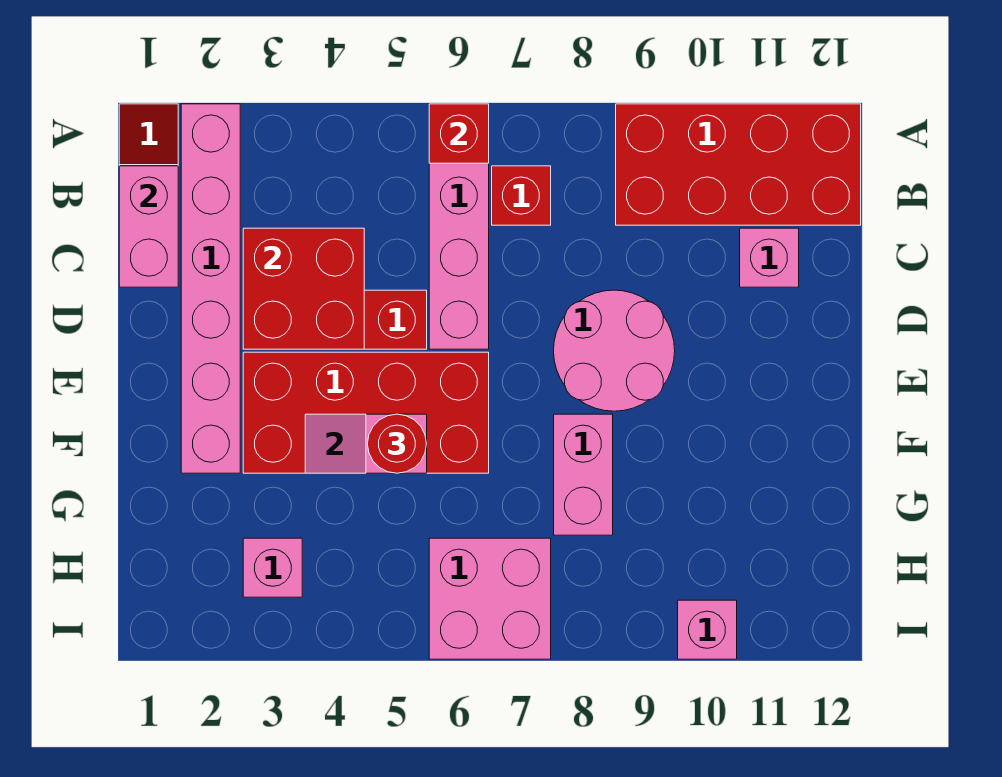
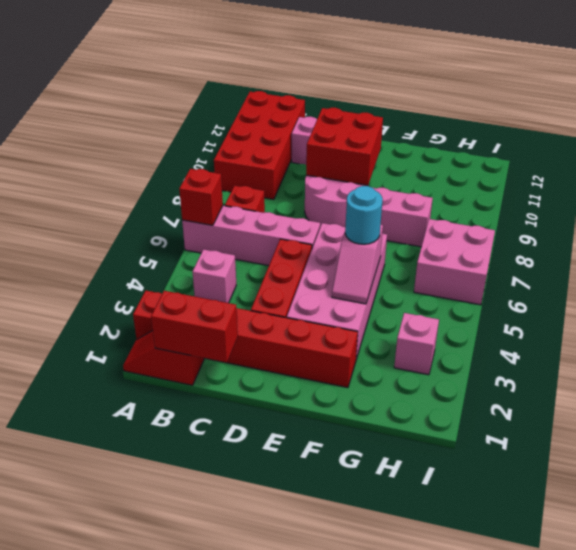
pink 1x6 brick [181,104,240,473] -> red 1x6 brick [133,291,358,388]
pink 1x2 brick [119,166,178,287] -> red 1x2 brick [151,291,238,363]
red 2x2 brick [243,228,364,349] -> red 2x2 brick moved to [306,108,383,185]
red 2x4 brick [243,352,489,473] -> pink 2x4 brick [287,223,387,359]
red 1x1 round brick [368,414,427,473] -> cyan 1x1 round brick [345,186,383,244]
pink 1x1 brick [678,600,737,659] -> pink 1x1 brick moved to [193,249,236,303]

